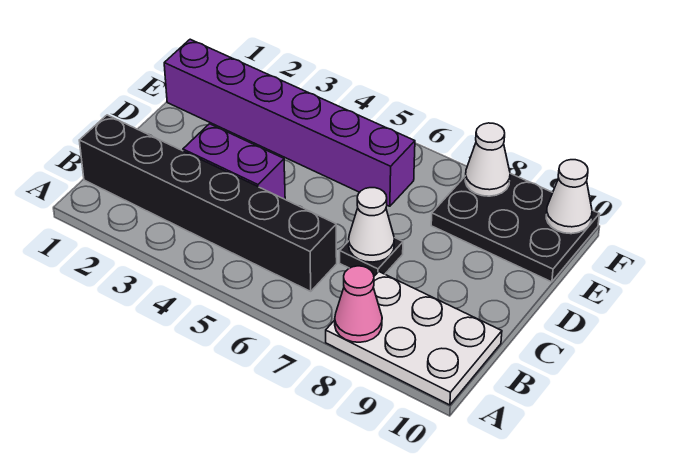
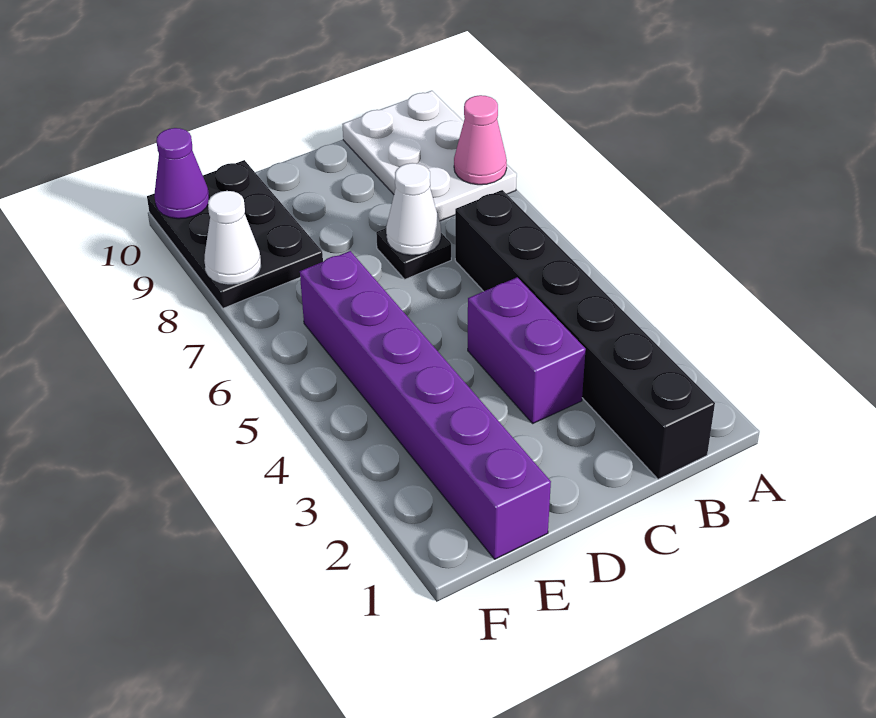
white 1x1 cone [546,160,592,234] -> purple 1x1 cone [154,128,209,219]

